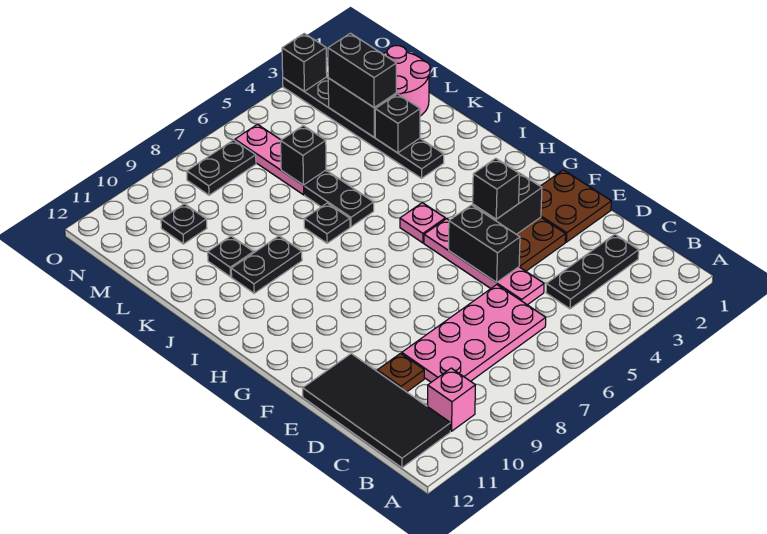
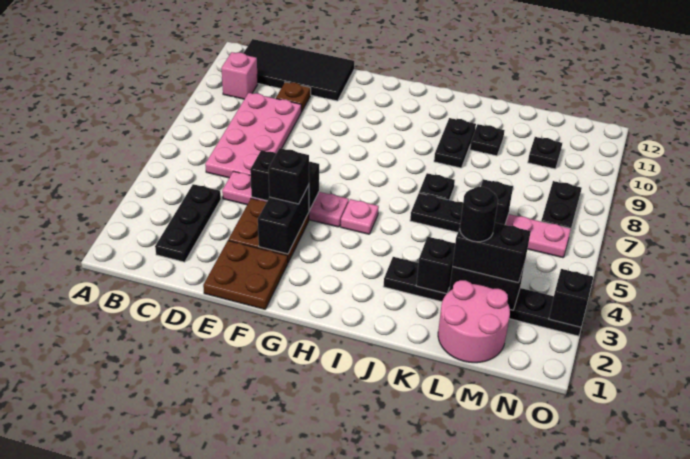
none -> black 1x1 round brick [460,187,498,242]

